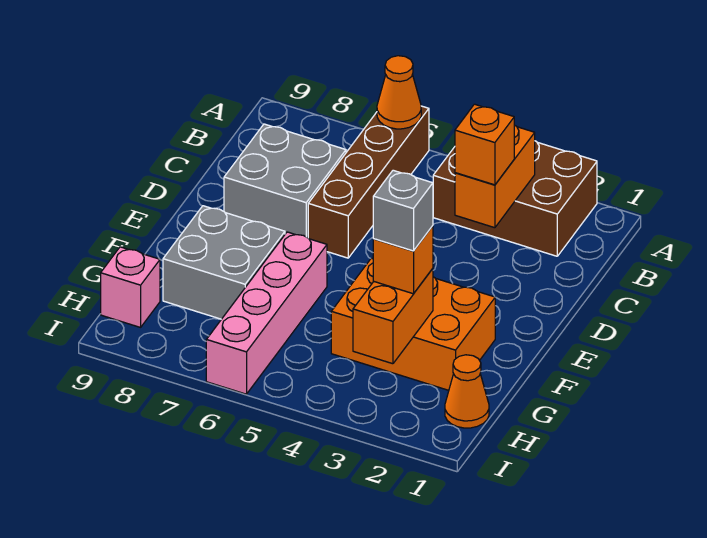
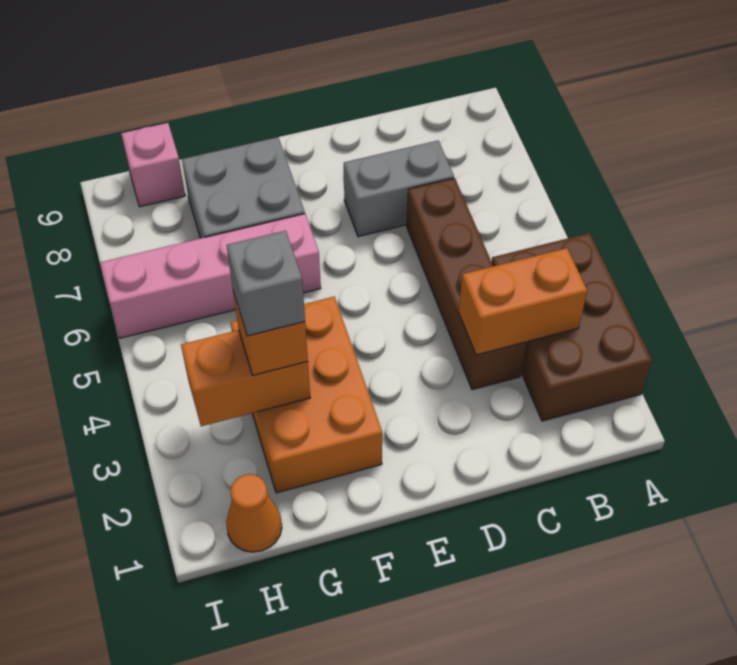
brown 1x4 brick [308,106,429,258] -> brown 1x4 brick turned to [407,178,526,390]
orange 1x1 cone [377,56,421,129] -> none
orange 1x1 brick [455,104,514,185] -> none
grey 2x2 brick [224,124,346,238] -> grey 1x2 brick [344,141,454,237]

